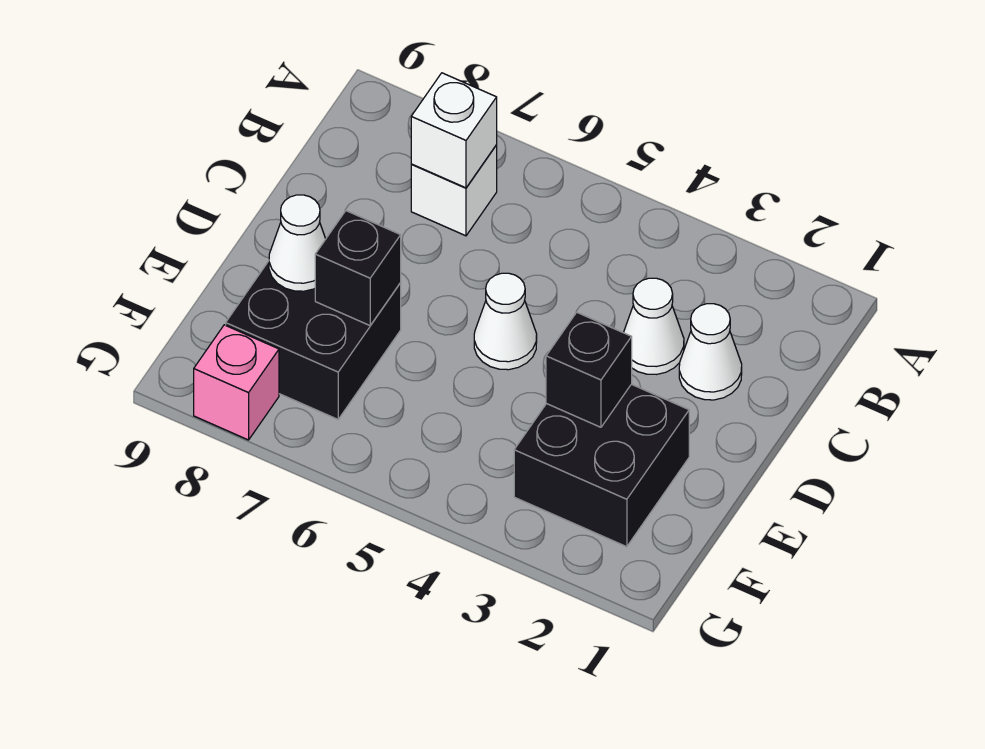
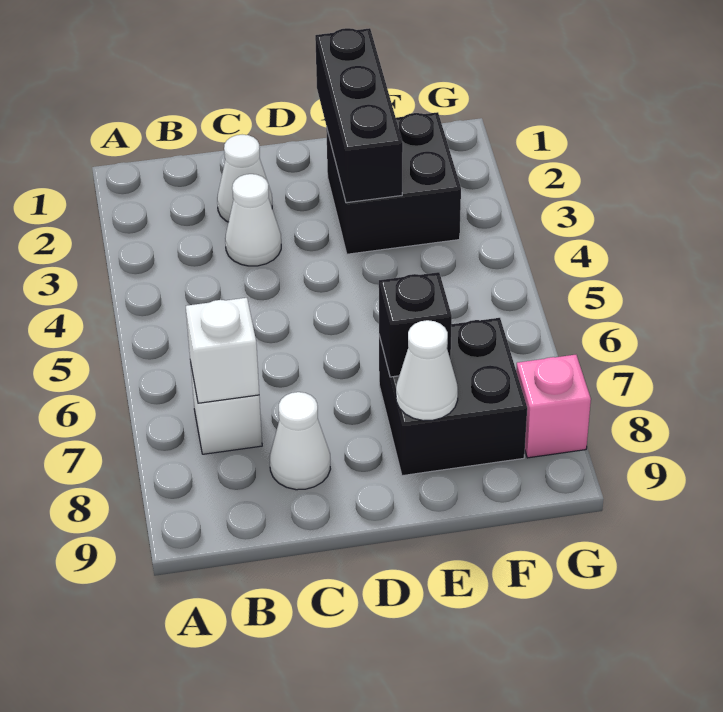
white 1x1 cone [474,273,537,370] -> white 1x1 cone moved to [270,392,330,490]
black 1x1 brick [546,312,632,427] -> black 1x3 brick [315,28,403,203]

